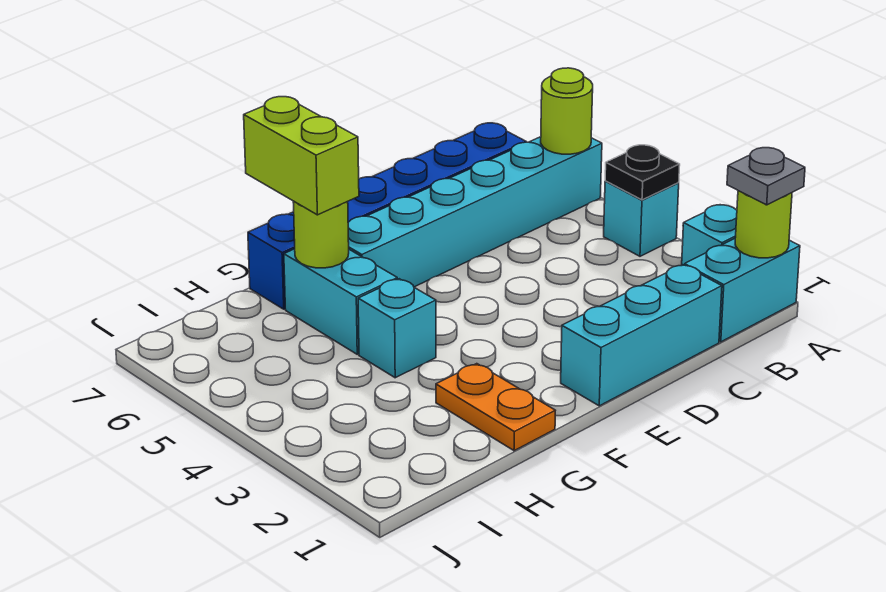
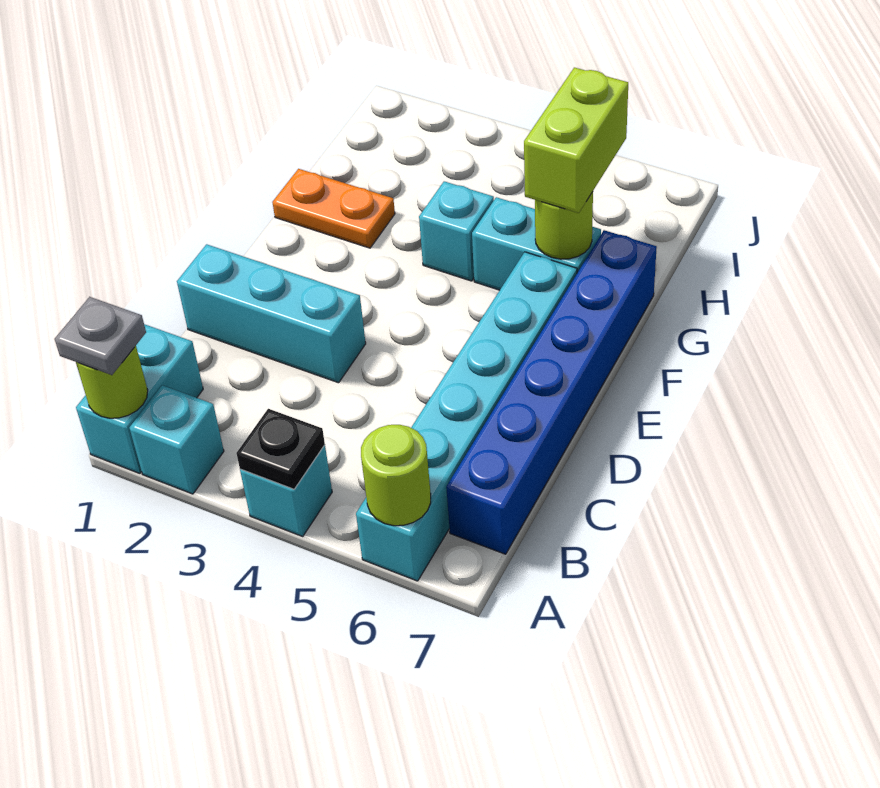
cyan 1x3 brick [561,265,722,406] -> cyan 1x3 brick turned to [177,244,366,383]
lime 1x2 brick [244,97,359,215] -> lime 1x2 brick turned to [524,67,628,213]

